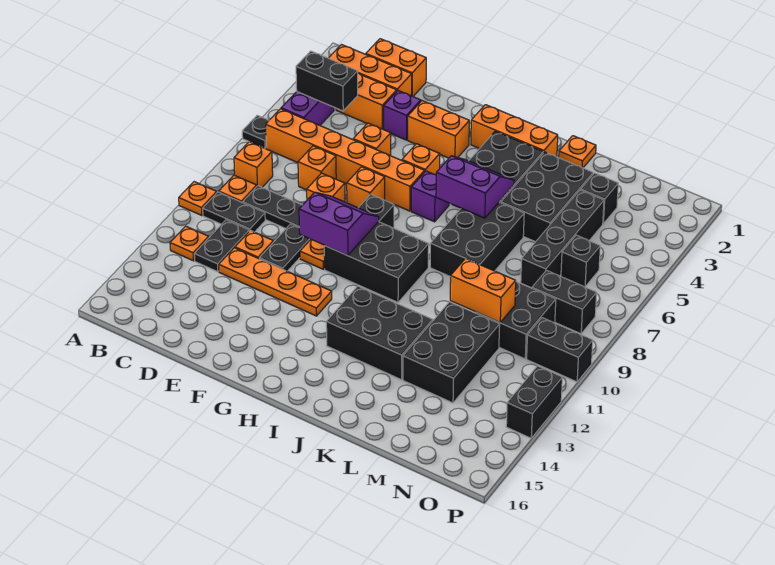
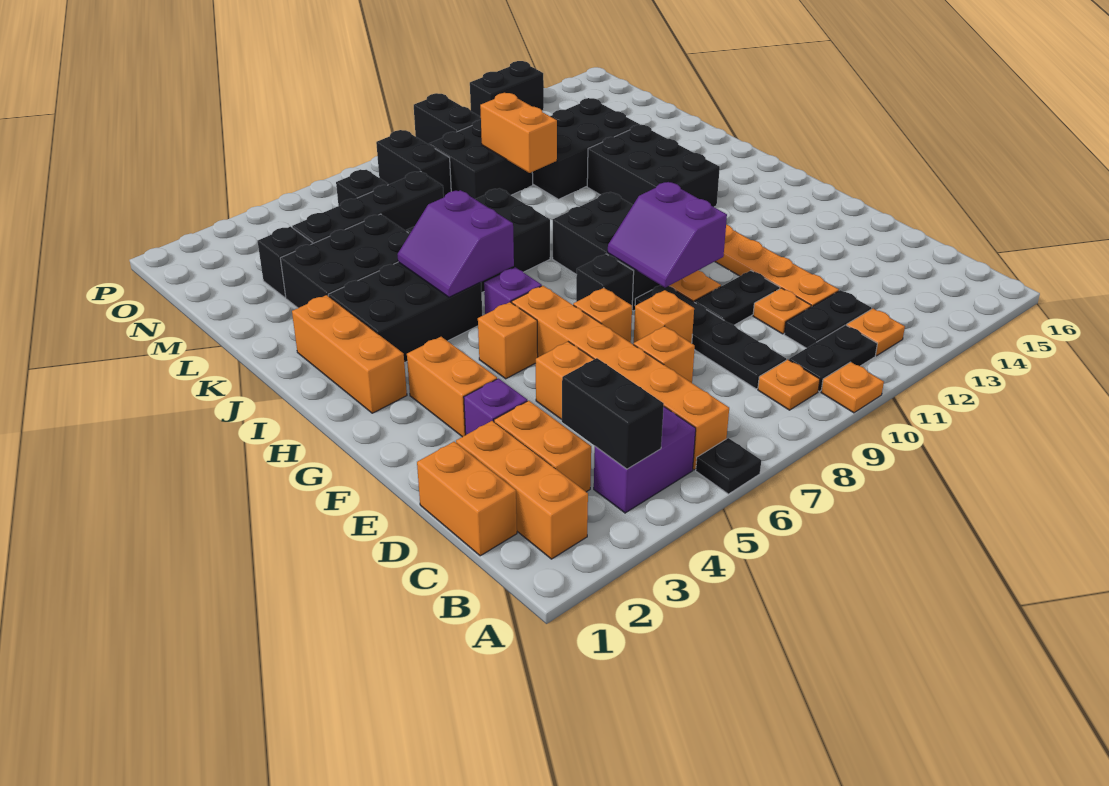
orange 1x1 brick [234,142,273,187] -> none
black 1x2 plate [203,192,265,232] -> black 1x2 plate turned to [789,325,877,391]
orange 1x1 plate [559,136,596,168] -> none

